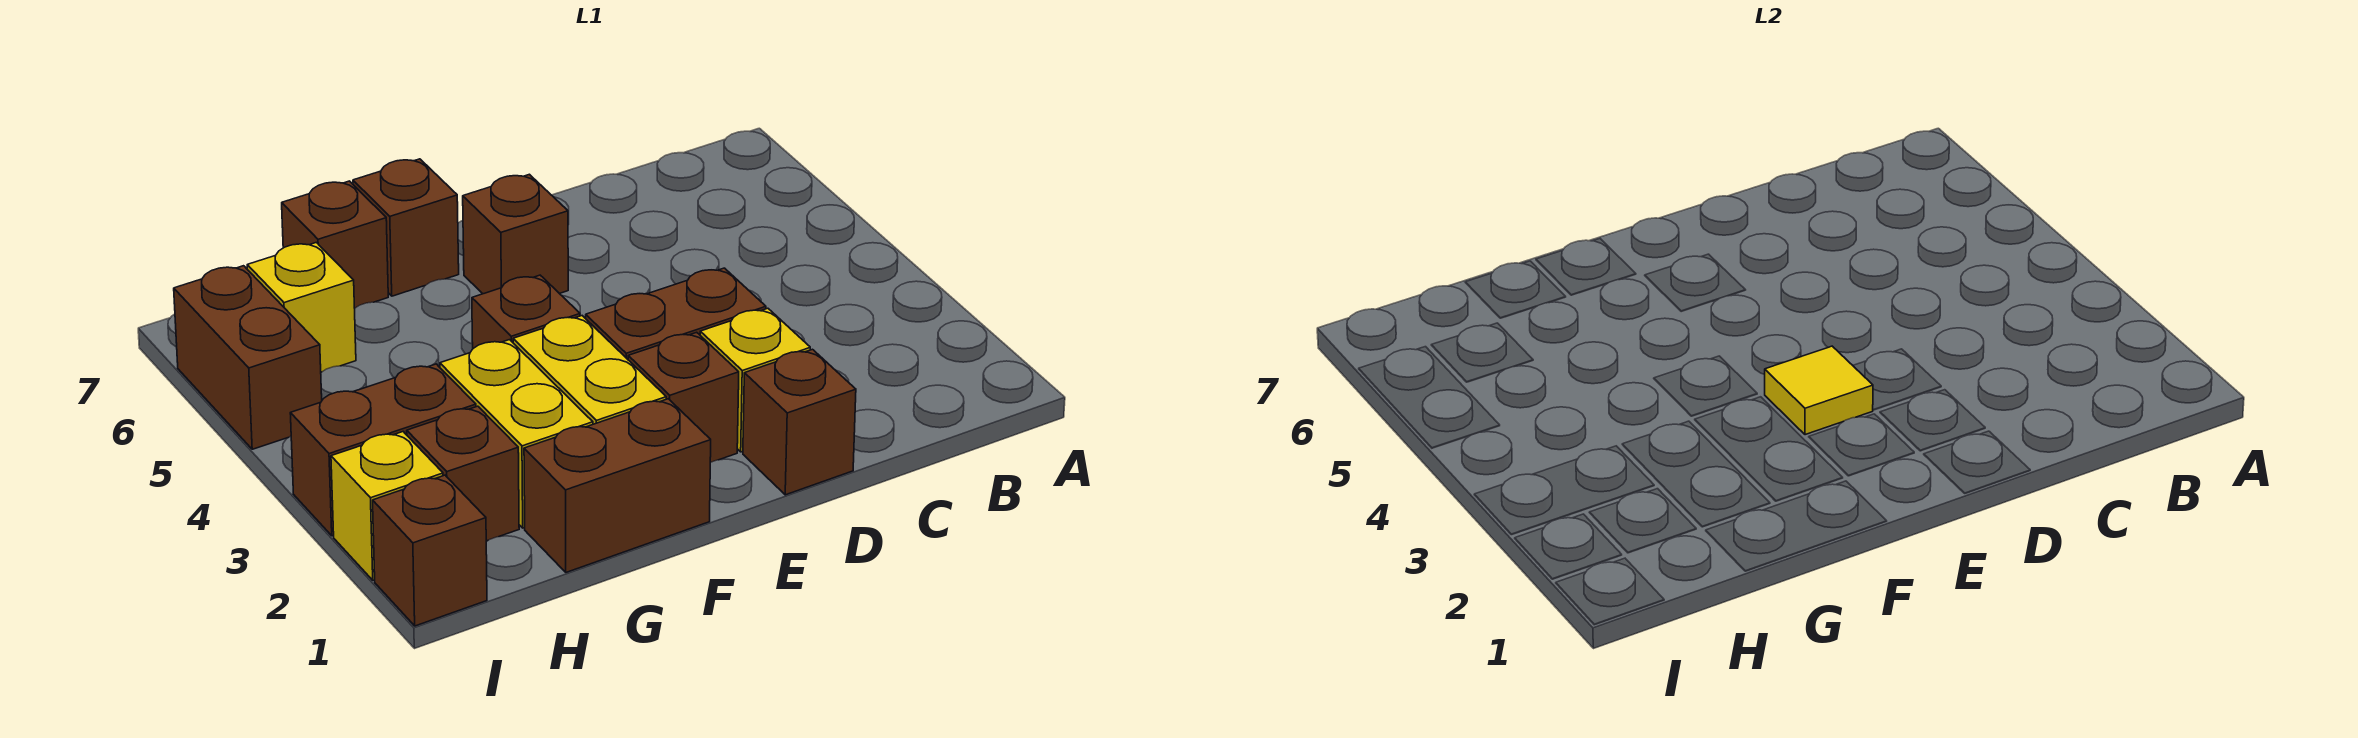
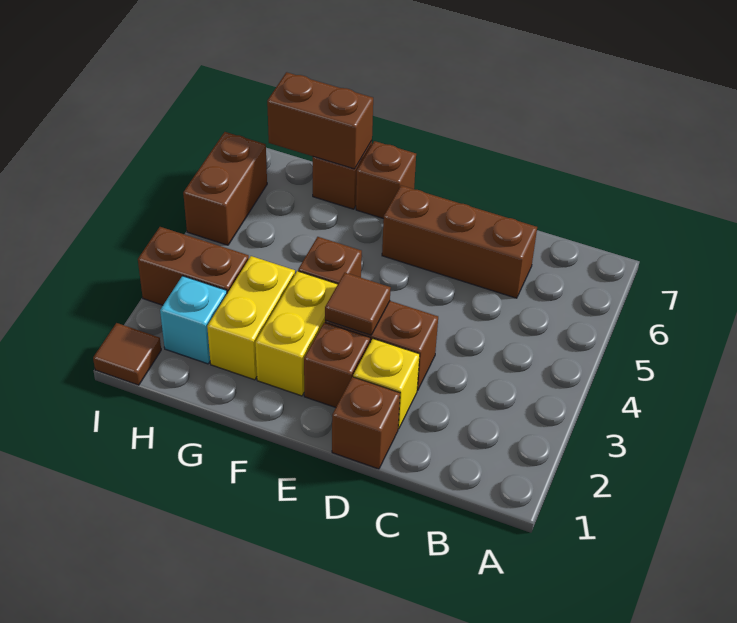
yellow 1x1 tile [1765,346,1873,435] -> brown 1x1 tile [325,273,391,335]
brown 1x1 brick [463,174,568,294] -> brown 1x3 brick [382,185,537,298]
brown 1x2 brick [524,399,711,572] -> brown 1x2 brick moved to [267,72,373,169]
brown 1x1 brick [407,406,519,541] -> cyan 1x1 brick [160,276,227,364]
yellow 1x1 brick [247,243,356,372] -> none
brown 1x1 brick [373,475,487,626] -> brown 1x1 tile [93,323,161,385]
yellow 1x1 brick [331,432,443,580] -> none

